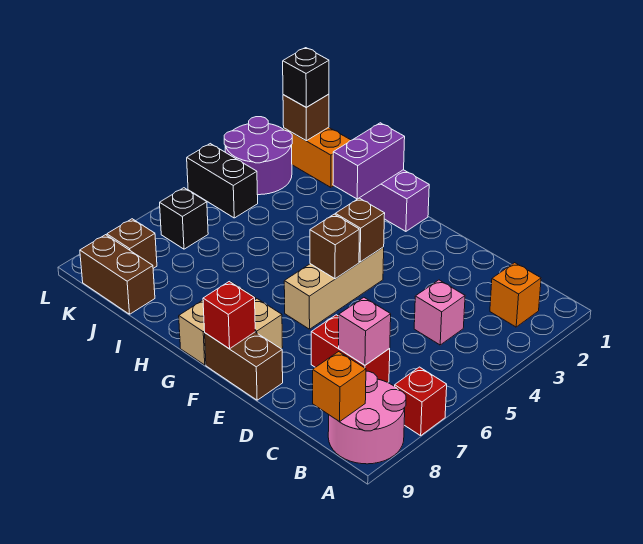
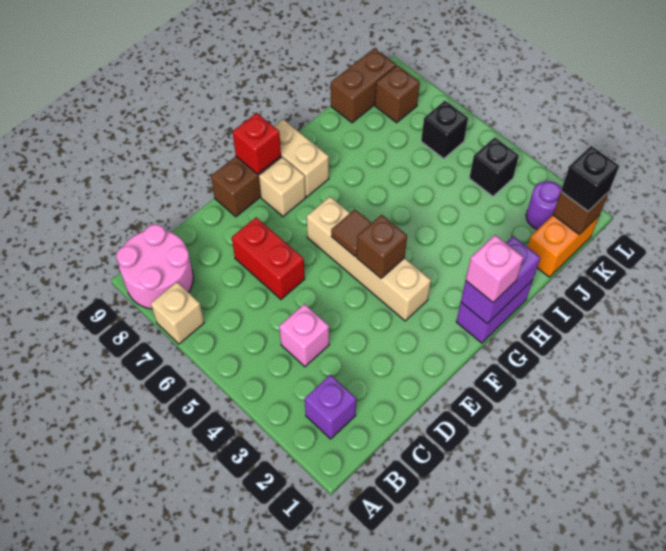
red 1x1 brick [395,367,447,436] -> tan 1x1 brick [151,282,204,344]
orange 1x1 brick [490,263,541,327] -> purple 1x1 brick [305,375,356,439]
orange 1x1 brick [313,352,366,422] -> none
red 1x2 brick [311,315,390,382] -> red 1x2 brick turned to [232,217,305,299]
pink 1x1 brick [339,298,391,365] -> pink 1x1 brick moved to [466,235,524,302]
tan 1x3 brick [284,247,384,329] -> tan 1x4 brick [307,197,431,321]
brown 1x1 brick [310,214,359,279] -> brown 1x1 tile [331,209,371,256]
purple 1x2 brick [333,123,405,199] -> purple 1x2 brick turned to [461,236,540,324]
purple 2x2 round brick [224,117,292,195] -> purple 1x1 round brick [526,181,562,229]
black 1x2 brick [187,144,258,218] -> black 1x1 brick [469,137,519,196]

